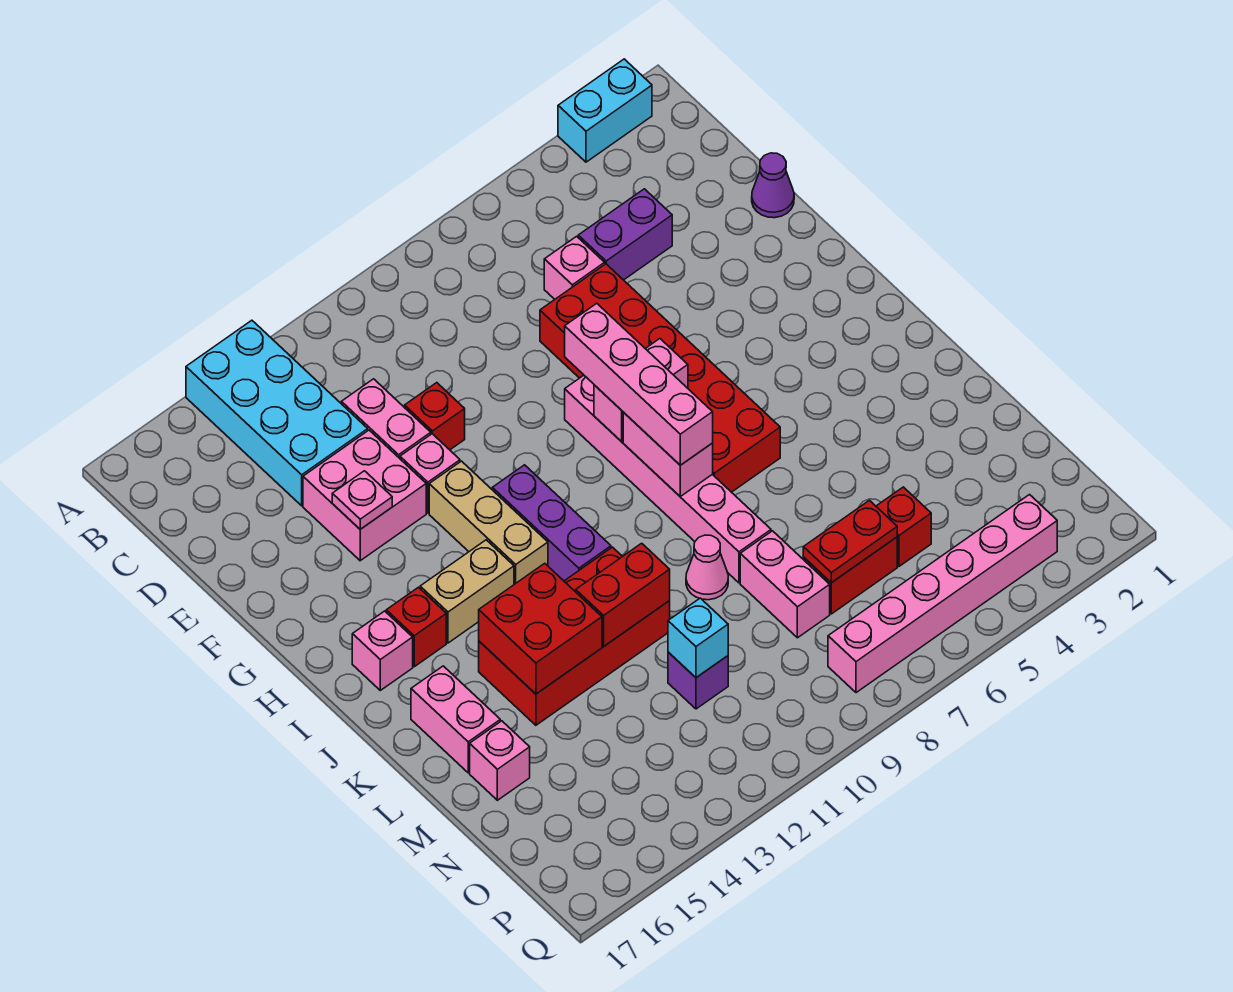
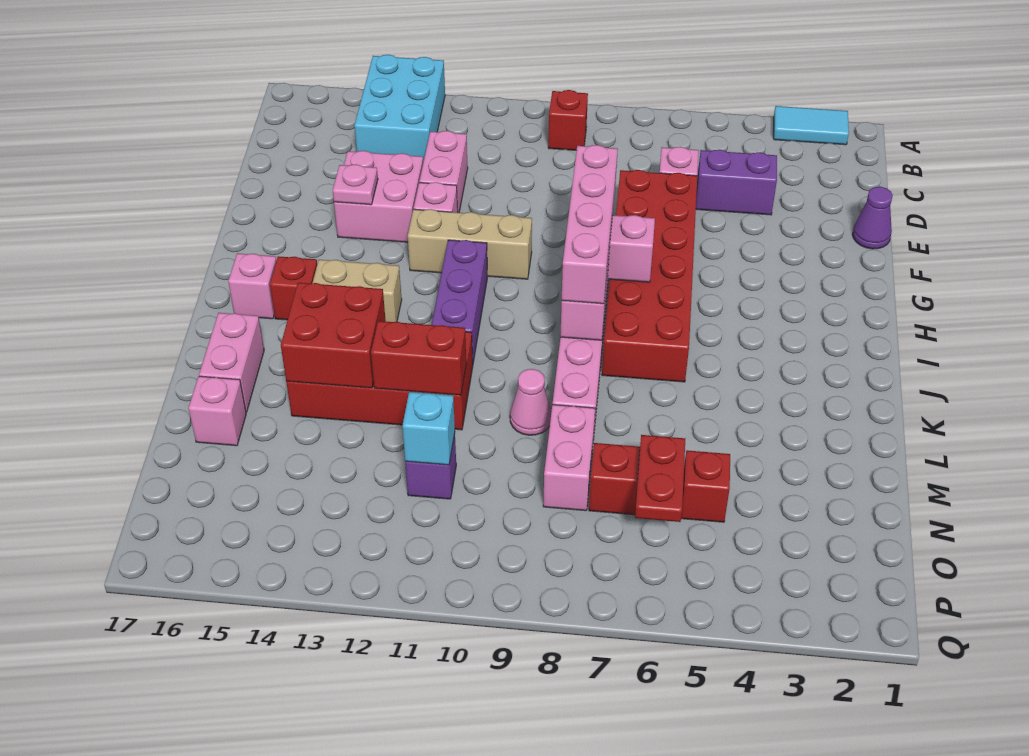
cyan 1x2 brick [558,59,652,162] -> cyan 1x2 tile [774,106,849,145]
cyan 2x4 brick [186,320,368,506] -> cyan 2x3 brick [354,55,445,162]
red 1x1 brick [405,383,465,450] -> red 1x1 brick moved to [548,90,588,150]
tan 1x3 brick [429,461,548,584] -> tan 1x3 brick turned to [408,209,532,279]
red 1x2 plate [803,500,897,583] -> red 1x2 plate turned to [635,435,685,522]
pink 1x6 brick [828,495,1057,693] -> none

